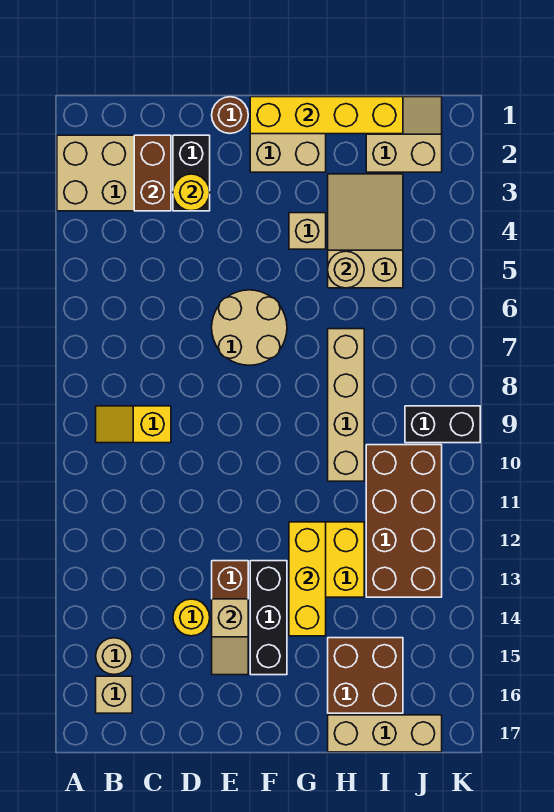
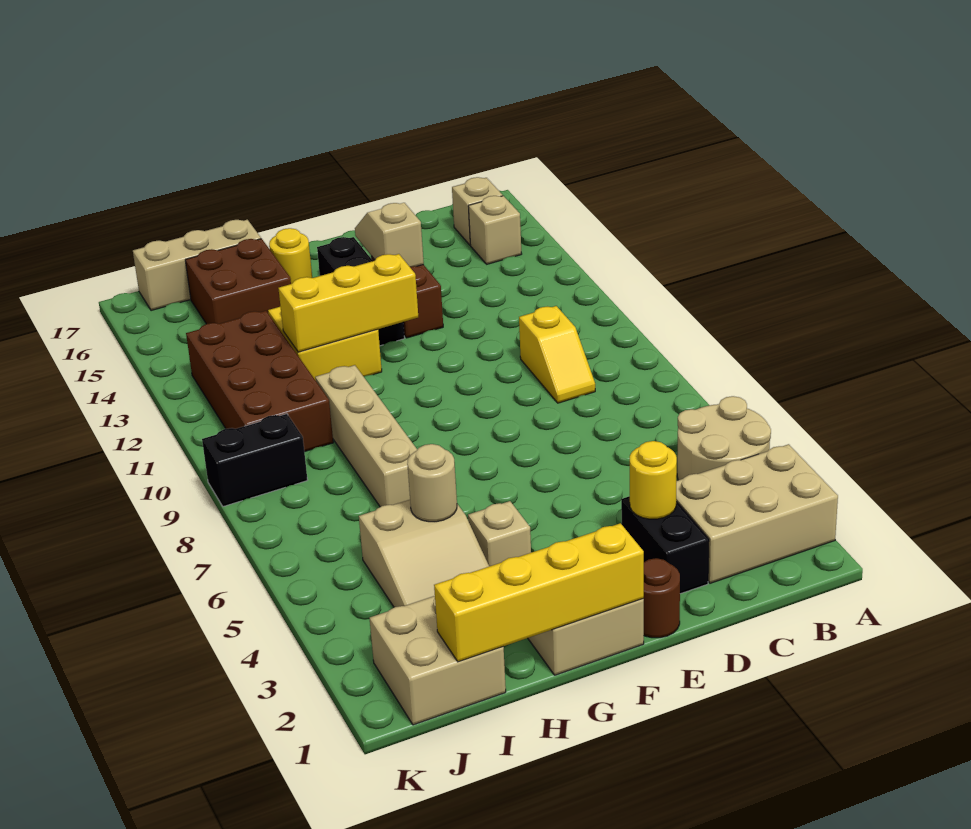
yellow 1x2 slope [96,406,171,443] -> yellow 1x2 slope turned to [519,306,595,403]
tan 1x1 round brick [96,638,132,675] -> tan 1x1 brick [468,196,522,264]
brown 1x2 brick [134,135,171,211] -> none
yellow 1x1 round brick [173,599,210,636] -> yellow 1x1 round brick moved to [269,228,312,284]
tan 2x2 round brick [212,290,287,365] -> tan 2x2 round brick moved to [677,396,771,480]
yellow 1x3 brick [289,522,326,636] -> yellow 1x3 brick turned to [278,254,418,352]
tan 2x2 slope [366,97,442,172] -> tan 2x2 brick [369,596,506,725]

